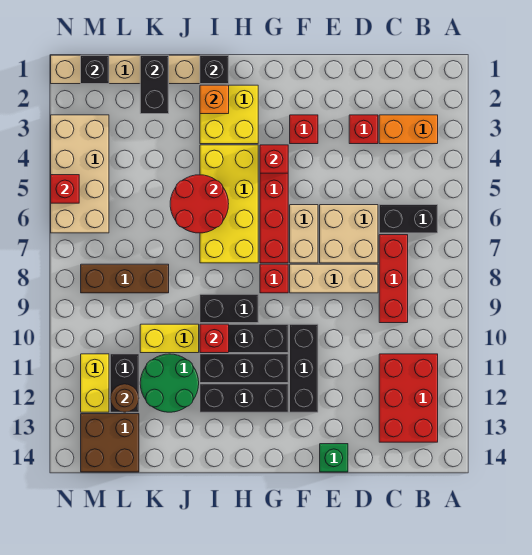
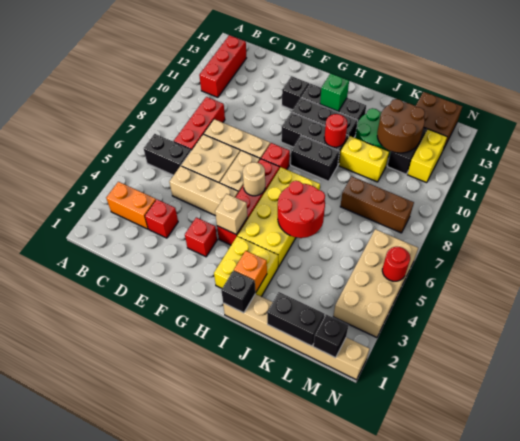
red 2x3 brick [379,354,438,442] -> red 1x3 brick [199,35,246,97]
none -> tan 1x3 brick [169,166,238,216]
green 1x1 brick [320,444,348,472] -> green 1x1 brick moved to [320,73,349,112]
black 1x3 brick [290,324,318,412] -> black 1x1 brick [282,76,309,110]
red 1x1 brick [260,145,288,173] -> tan 1x1 brick [215,194,247,235]
none -> tan 1x1 round brick [243,162,265,196]
red 1x1 brick [200,324,229,353] -> red 1x1 round brick [324,114,347,147]
black 1x2 brick [140,55,169,114] -> black 1x2 brick turned to [267,292,324,346]
brown 1x1 round brick [110,384,139,412] -> brown 2x2 round brick [377,99,425,153]
red 1x1 brick [51,175,79,203] -> red 1x1 round brick [382,247,410,281]

